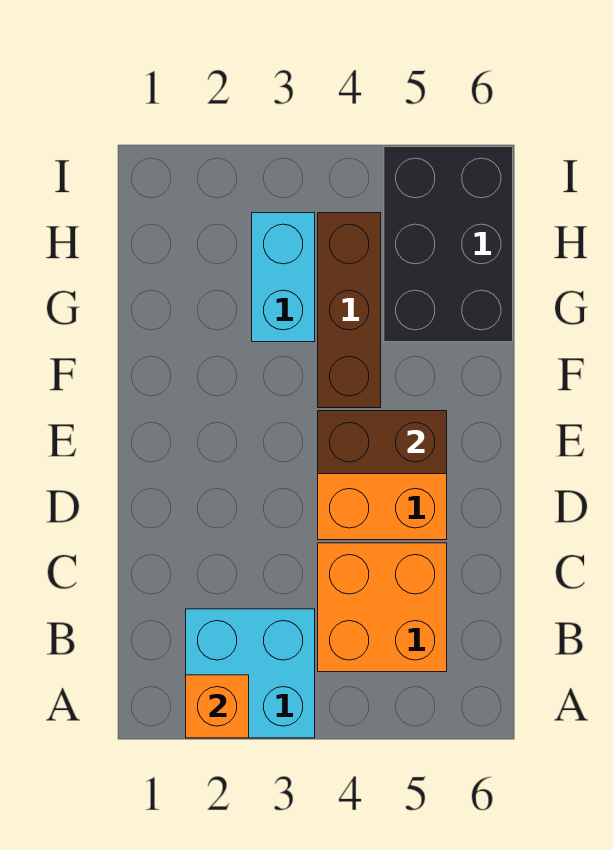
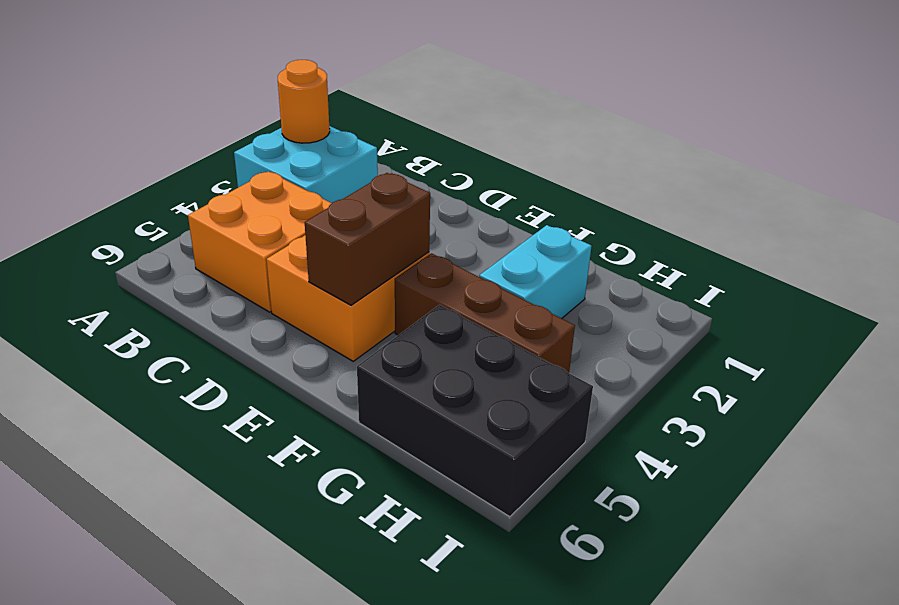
orange 1x1 brick [186,675,249,738] -> orange 1x1 round brick [278,60,330,143]
cyan 1x2 brick [252,213,315,342] -> cyan 1x2 brick turned to [479,225,592,318]

